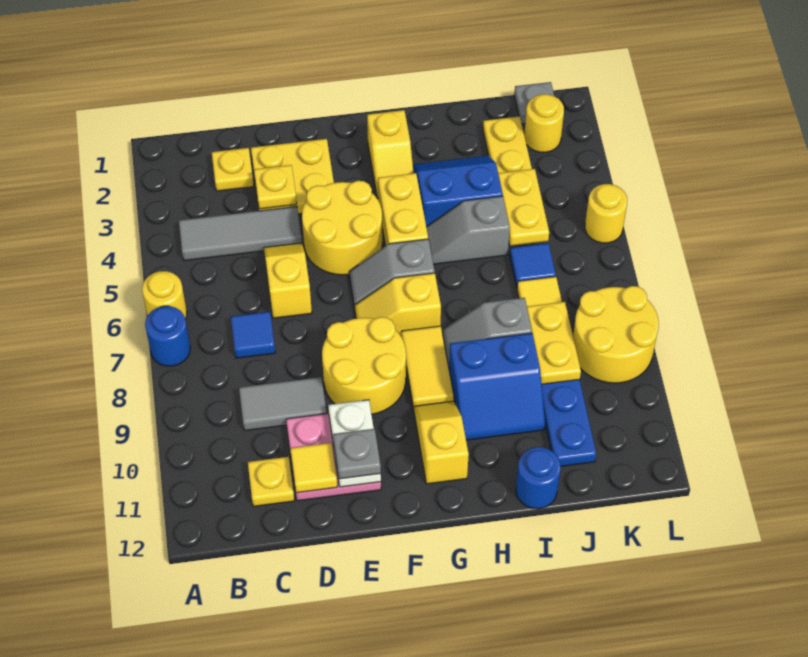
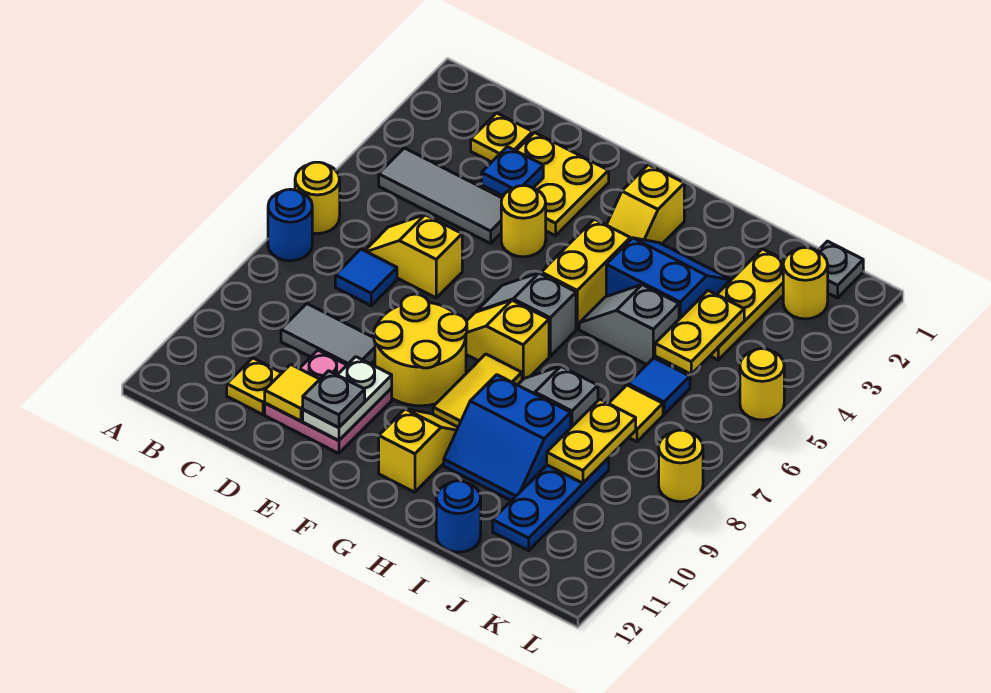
yellow 1x1 plate [254,165,297,209] -> blue 1x1 plate [482,147,543,196]
yellow 1x2 slope [264,243,312,318] -> yellow 1x2 slope turned to [365,215,462,298]
yellow 2x2 round brick [302,181,382,275] -> yellow 1x1 round brick [501,185,546,257]
yellow 2x2 round brick [573,286,659,383] -> yellow 1x1 round brick [659,430,703,502]

